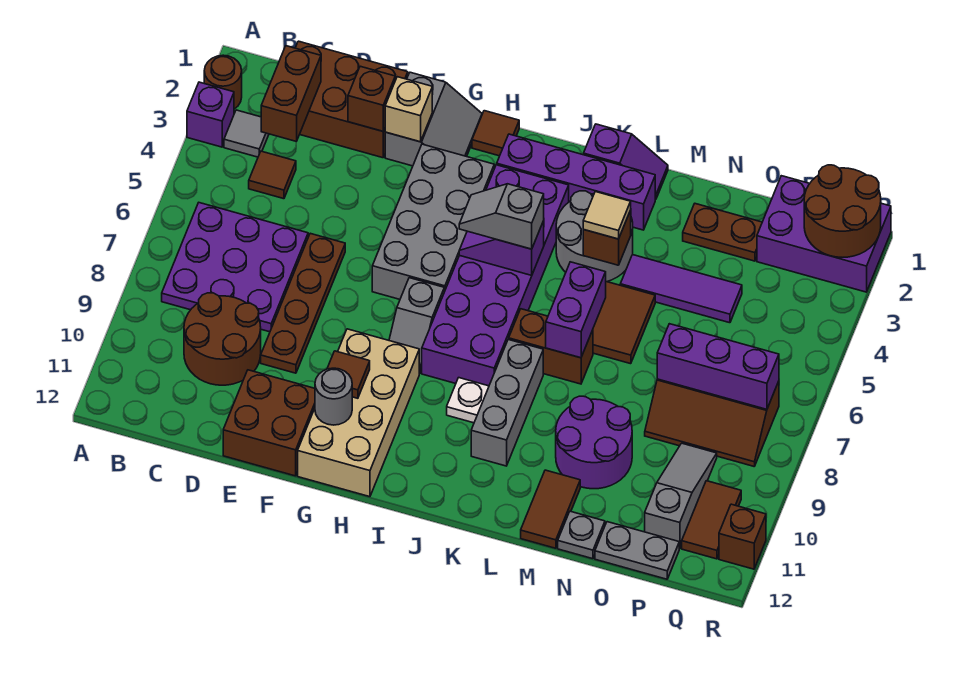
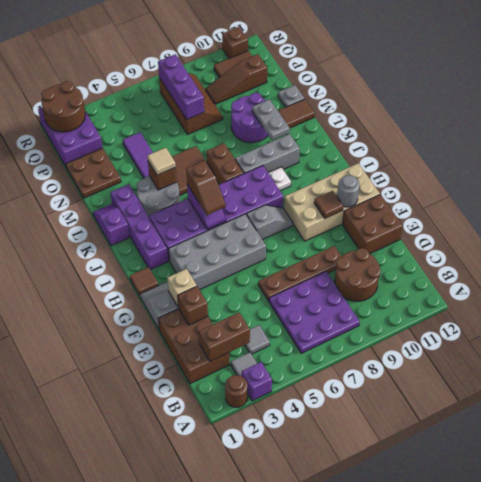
brown 1x1 tile [249,151,296,199] -> grey 1x1 tile [245,325,270,354]
grey 1x2 slope [459,184,544,249] -> brown 1x2 slope [186,161,226,215]
purple 1x2 brick [546,262,606,358] -> none
brown 1x2 plate [683,204,762,261] -> brown 2x2 plate [66,148,121,198]
grey 1x2 plate [595,522,679,579] -> grey 1x2 plate moved to [252,99,290,140]
grey 1x3 slope [645,443,717,549] -> brown 1x3 slope [205,54,267,104]

